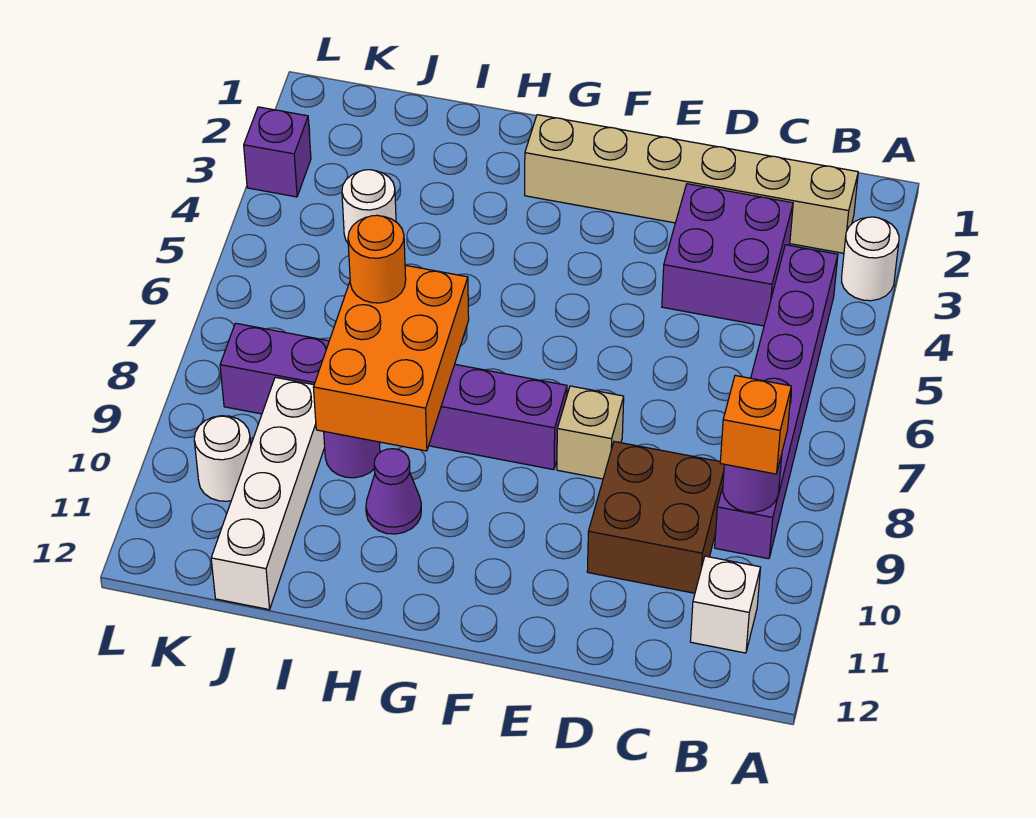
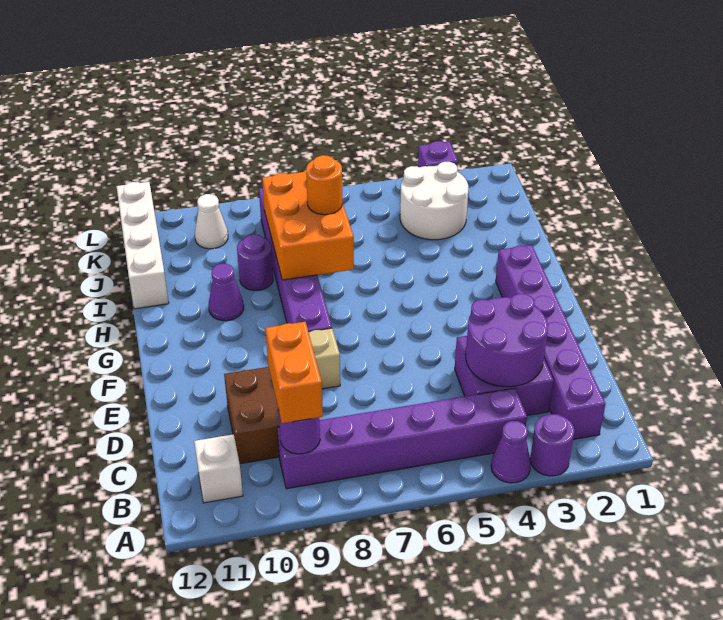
white 1x1 round brick [842,217,899,301] -> purple 1x1 round brick [530,414,575,476]
none -> purple 1x1 cone [491,421,531,483]
tan 1x6 brick [525,115,858,253] -> purple 1x6 brick [496,245,606,439]
orange 1x1 brick [720,376,791,474] -> orange 1x2 brick [265,322,323,423]
none -> purple 2x2 round brick [466,294,548,387]
orange 2x3 brick [313,265,469,451] -> orange 2x3 brick turned to [262,172,354,280]
white 1x1 round brick [342,170,396,243] -> white 2x2 round brick [400,162,469,240]
white 1x4 brick [211,377,325,610] -> white 1x4 brick turned to [116,182,169,309]
white 1x1 round brick [194,416,251,501] -> white 1x1 cone [195,194,228,249]

